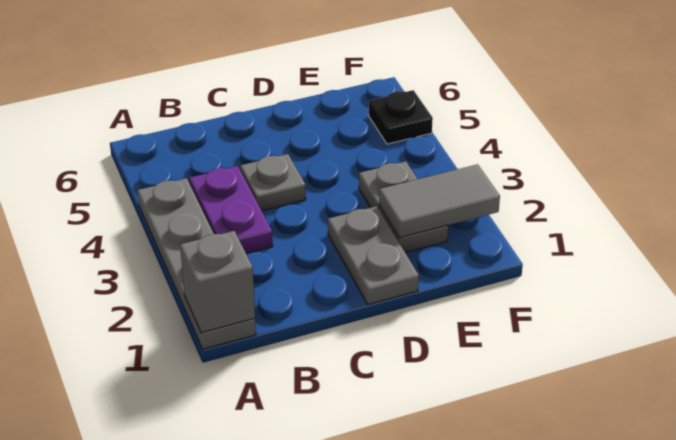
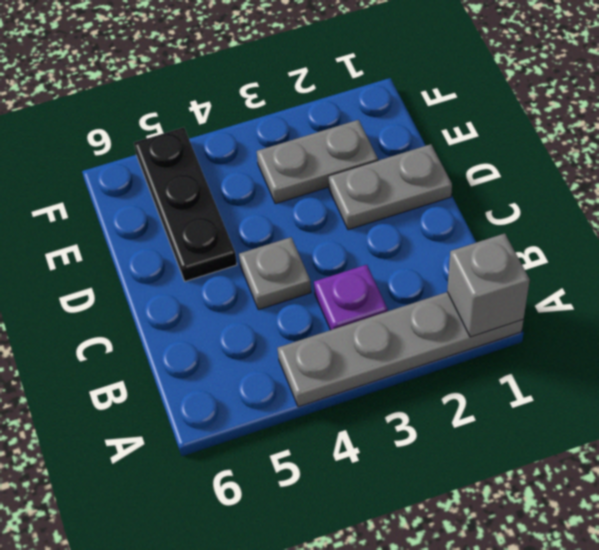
purple 1x2 plate [189,166,273,253] -> purple 1x1 plate [314,265,388,330]
grey 1x2 tile [379,164,500,238] -> none
black 1x1 plate [369,90,433,144] -> black 1x3 plate [134,127,237,281]

